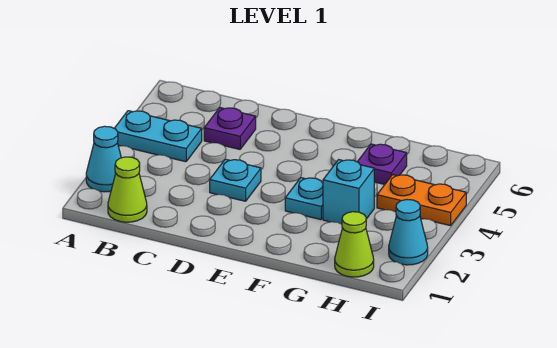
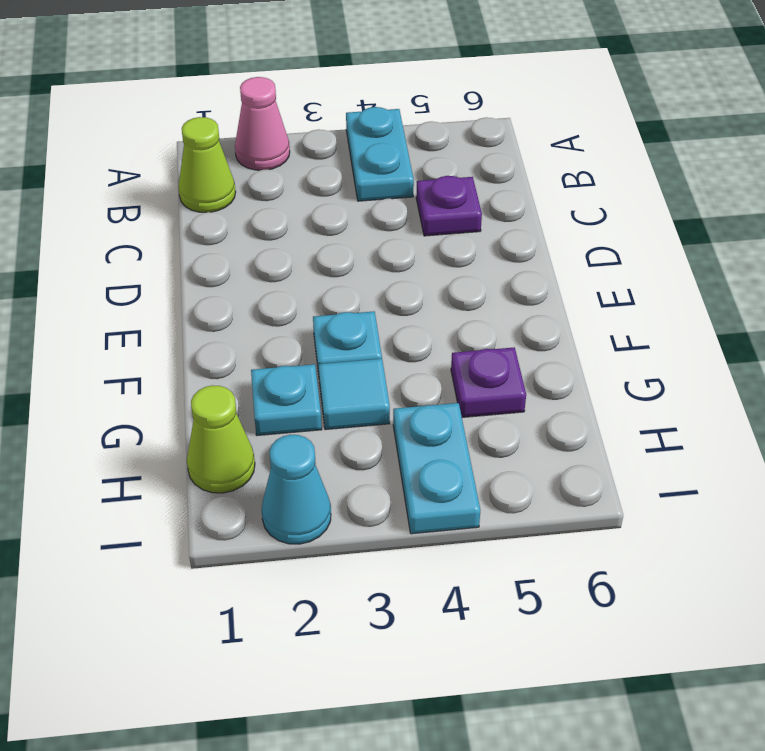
cyan 1x1 cone [86,126,121,192] -> pink 1x1 cone [235,77,290,170]
cyan 1x1 plate [210,159,261,201] -> cyan 1x1 plate moved to [251,364,322,435]
cyan 1x1 brick [323,160,374,224] -> cyan 1x1 tile [318,359,390,430]
orange 1x2 plate [377,175,466,226] -> cyan 1x2 plate [393,403,480,534]

